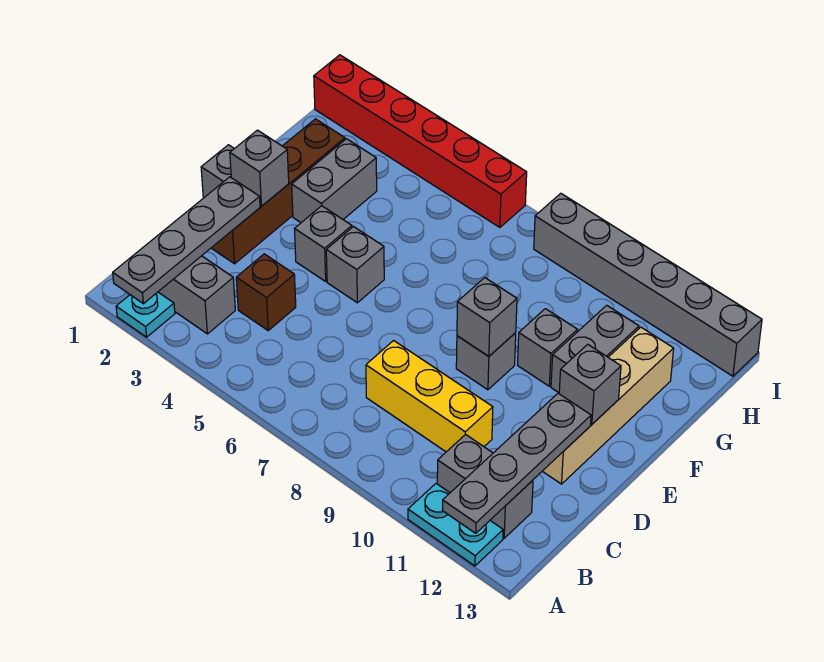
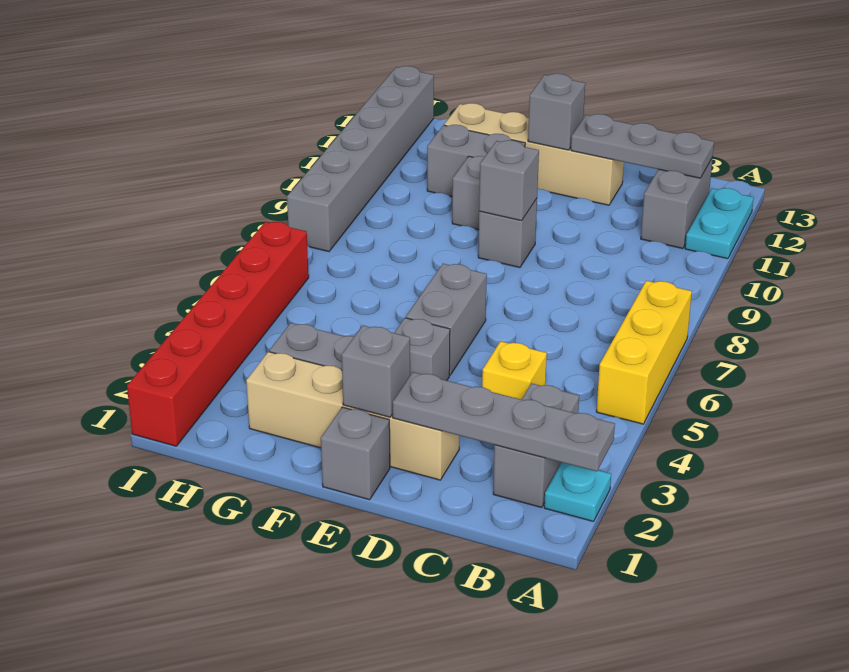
grey 1x4 plate [442,393,591,533] -> grey 1x3 plate [571,114,714,178]
brown 1x1 brick [236,254,296,330] -> yellow 1x1 brick [482,341,547,400]
yellow 1x3 brick [366,341,493,452] -> yellow 1x3 brick moved to [596,281,692,424]
brown 1x4 brick [212,119,345,264] -> tan 1x4 brick [246,352,459,480]
grey 1x1 brick [326,227,384,303] -> grey 1x2 brick [406,264,487,375]

